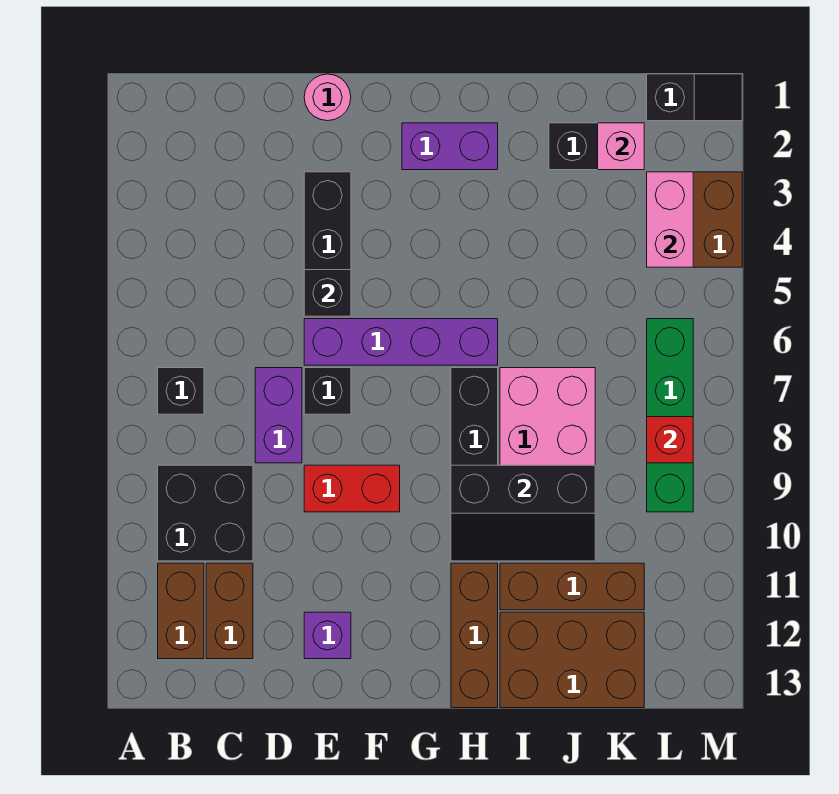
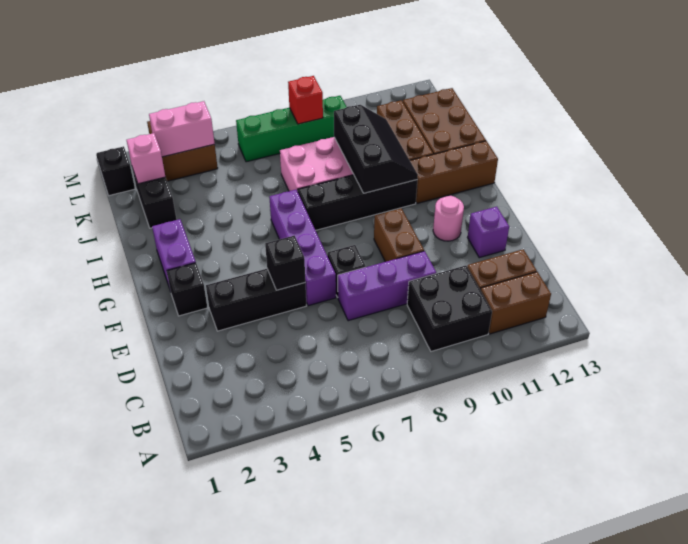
black 1x1 brick [158,368,204,414] -> black 1x1 brick moved to [167,263,207,316]
purple 1x2 brick [255,368,302,463] -> purple 1x3 brick [338,251,436,321]
pink 1x1 round brick [304,74,351,121] -> pink 1x1 round brick moved to [433,196,464,241]
red 1x2 brick [304,465,400,512] -> brown 1x2 brick [374,208,424,262]

